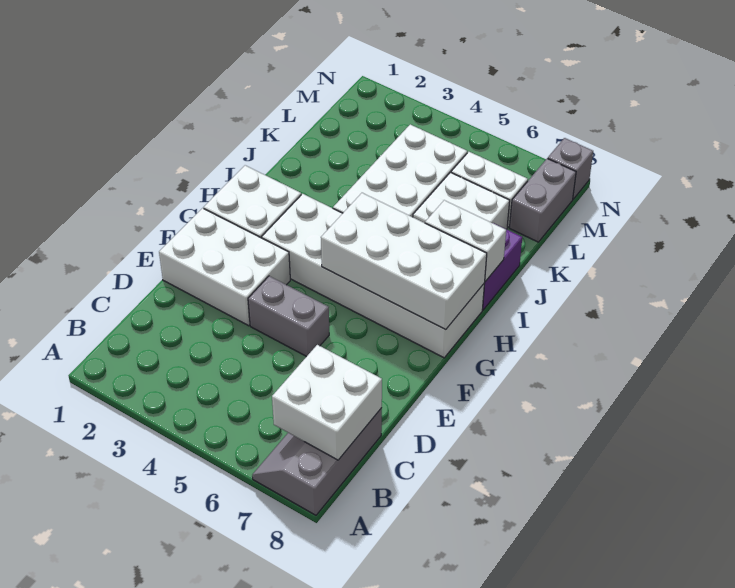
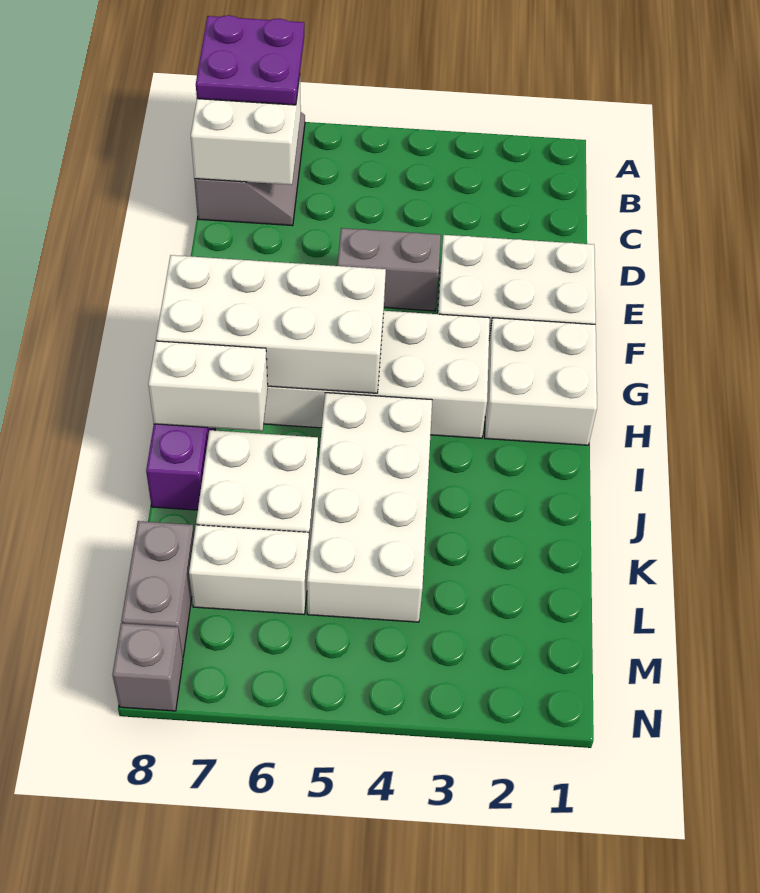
none -> purple 2x2 plate [196,15,304,105]

